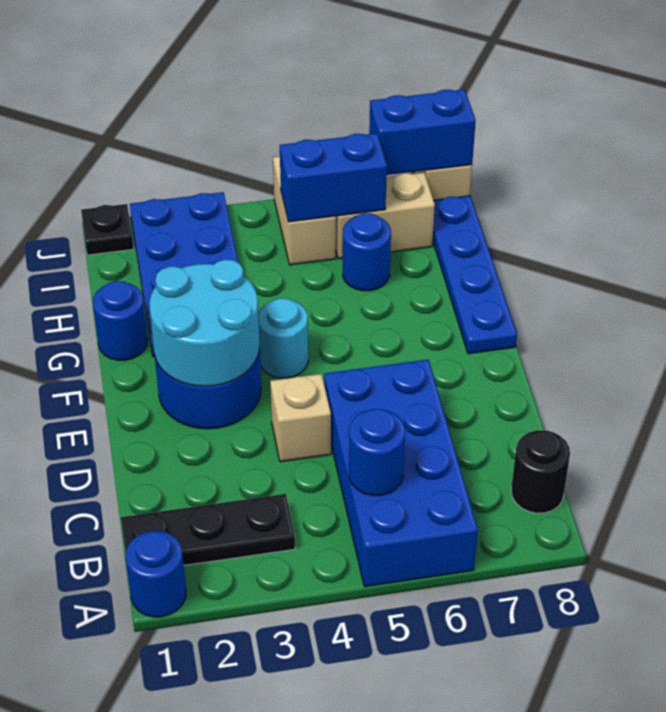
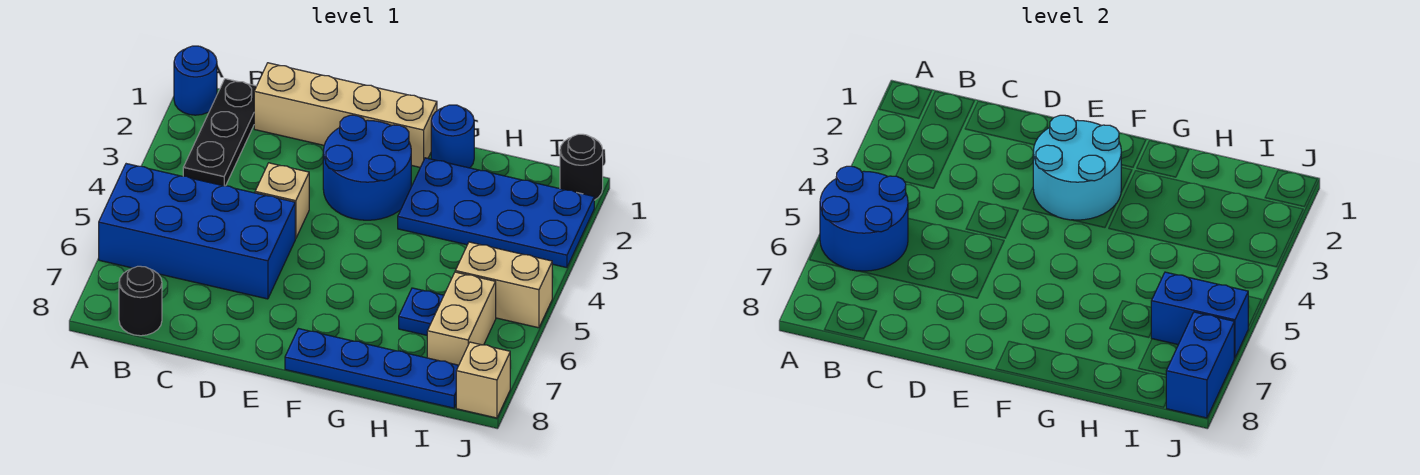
blue 1x1 round brick [349,409,405,495] -> blue 2x2 round brick [820,166,908,271]
none -> tan 1x4 brick [254,63,437,167]
cyan 1x1 round brick [258,298,308,378] -> none
blue 1x1 round brick [343,213,391,291] -> blue 1x1 plate [399,288,444,335]
blue 1x2 brick [280,133,387,222] -> blue 1x2 brick turned to [1151,272,1248,358]
black 1x1 plate [81,204,134,255] -> black 1x1 round brick [560,134,603,200]

